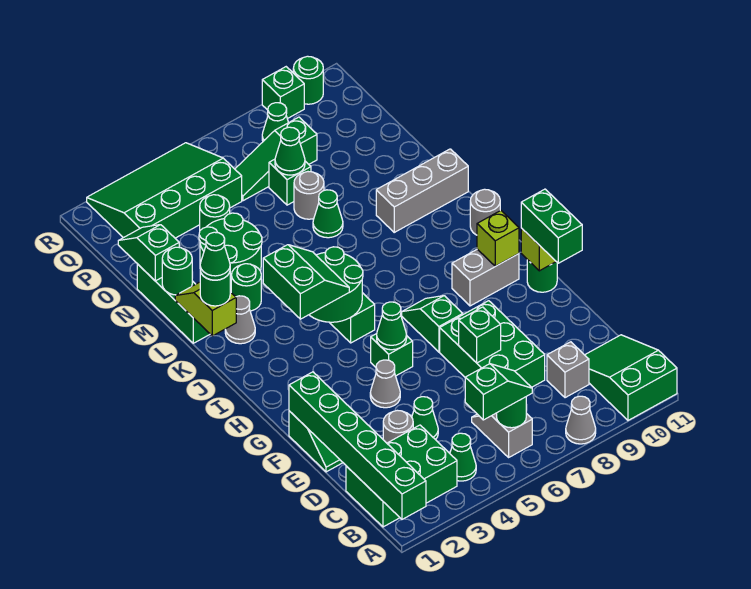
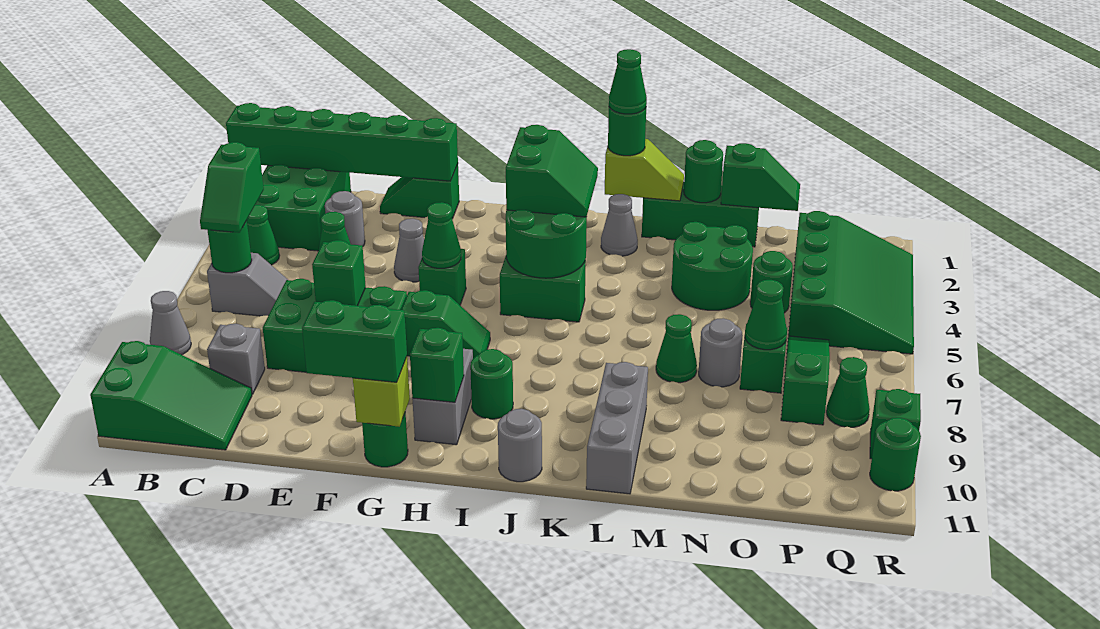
lime 1x1 brick [477,210,519,266] -> green 1x1 brick [410,328,464,402]
green 2x2 slope [263,245,349,319] -> green 2x2 slope turned to [506,125,598,217]
green 1x1 round brick [231,264,261,311] -> green 1x1 round brick moved to [470,349,513,419]

